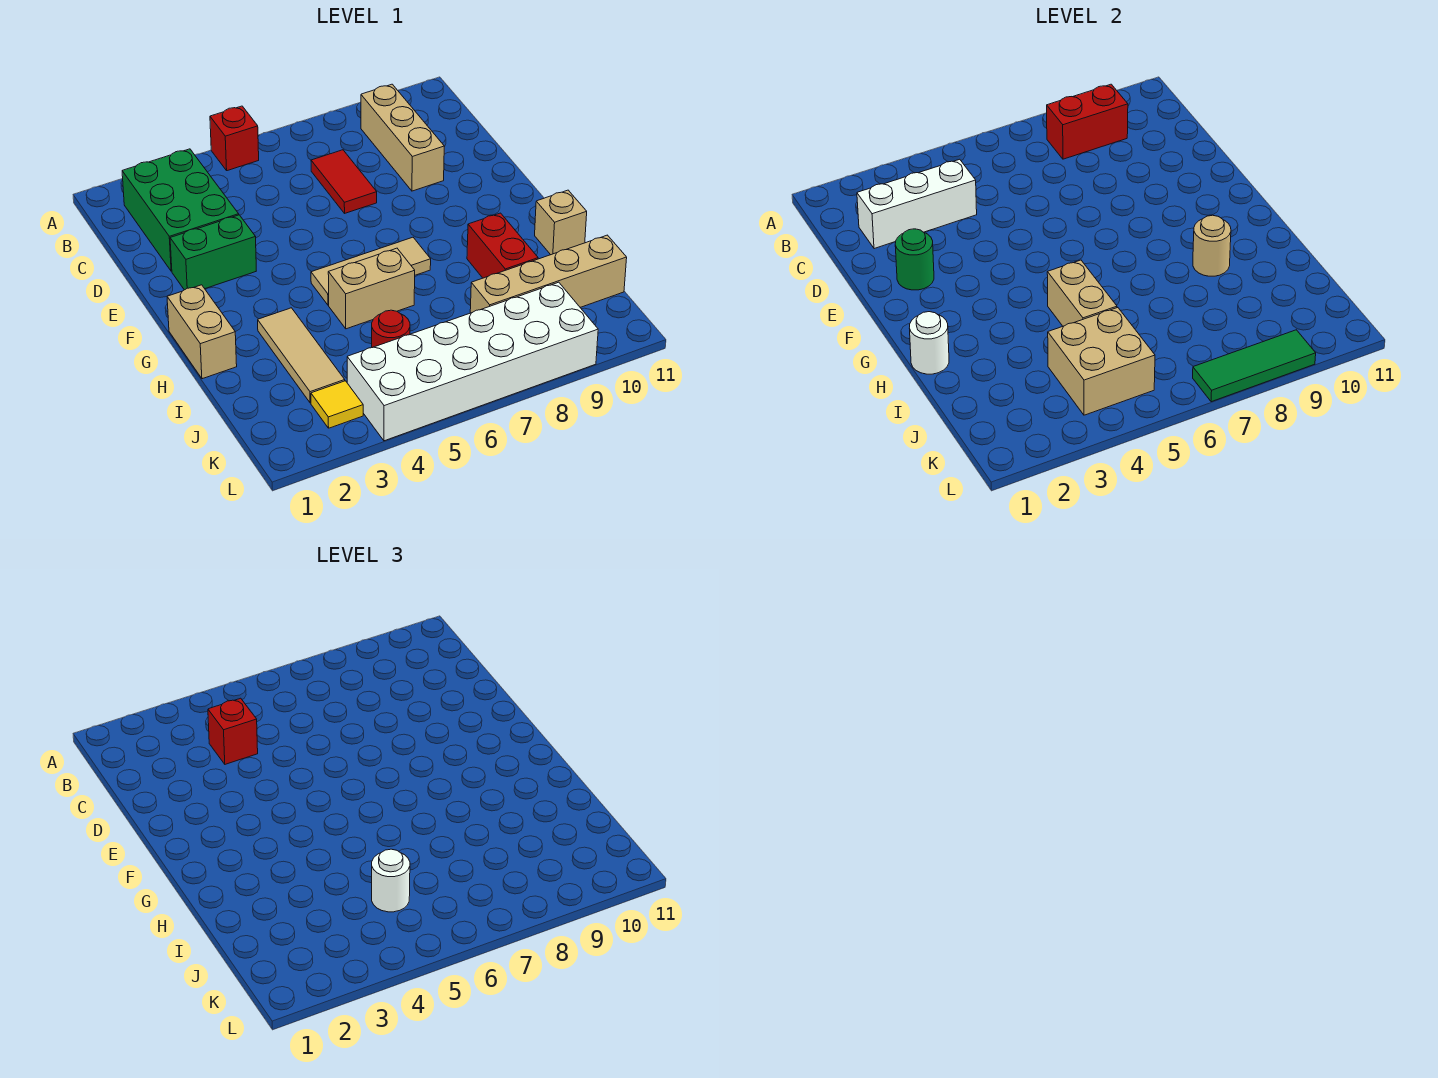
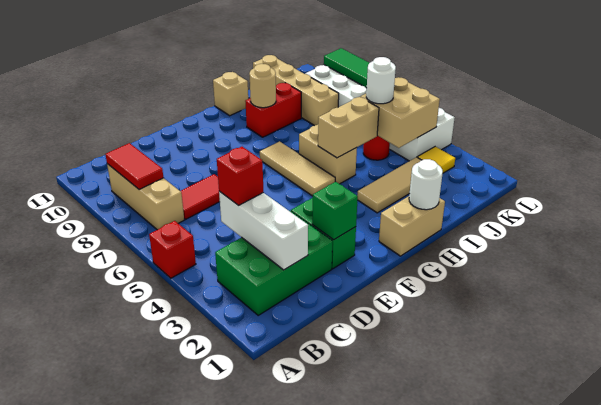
red 1x2 brick [1047,84,1128,159] -> red 1x2 tile [105,143,163,190]
tan 1x3 brick [361,84,444,191] -> tan 1x3 brick turned to [107,164,184,230]
green 1x1 round brick [895,229,934,290] -> green 1x1 brick [312,182,358,240]

